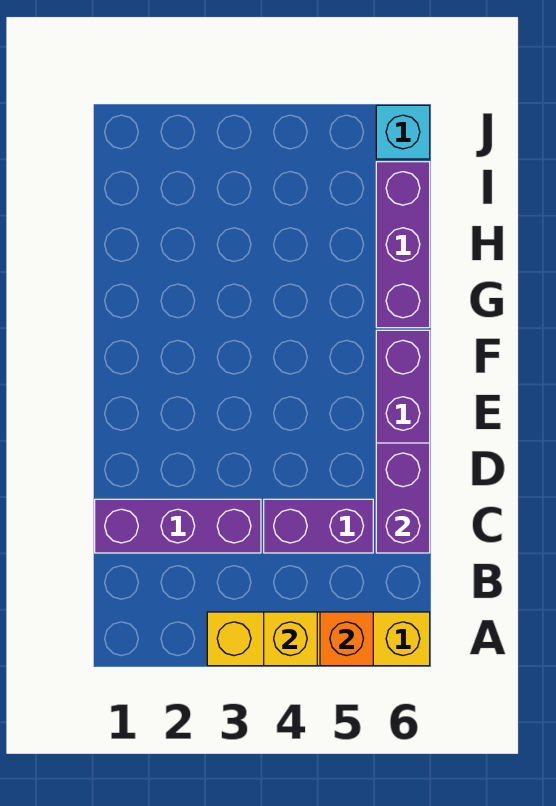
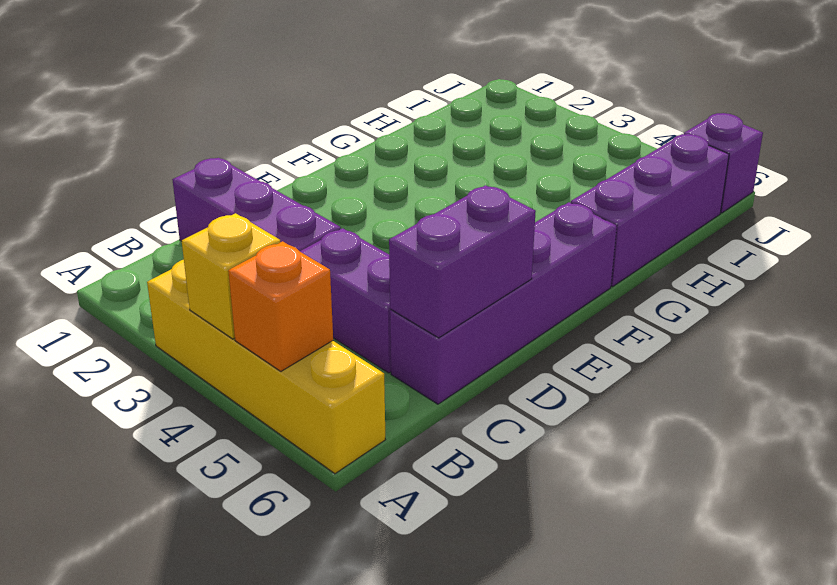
cyan 1x1 brick [376,105,430,159] -> purple 1x1 brick [684,113,763,213]

